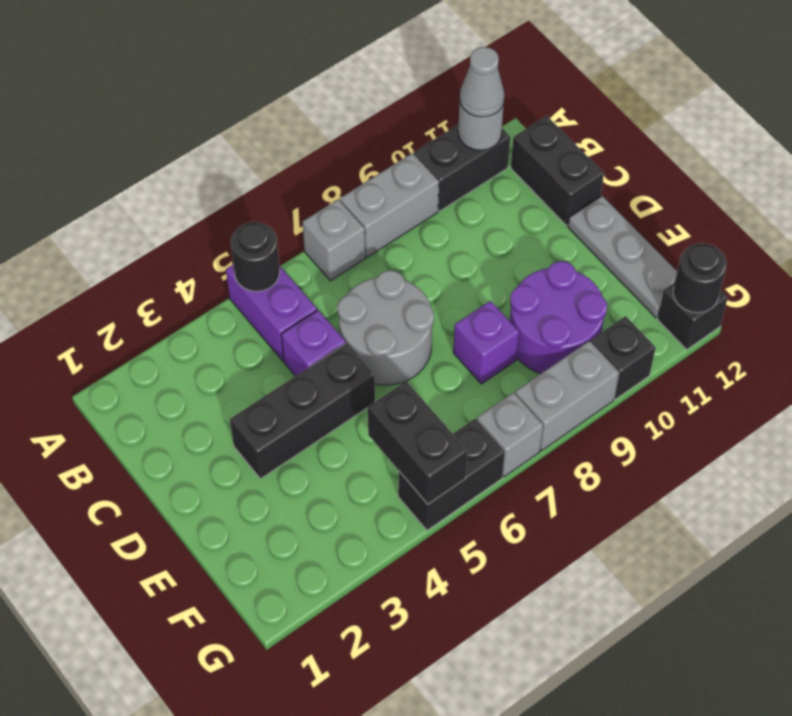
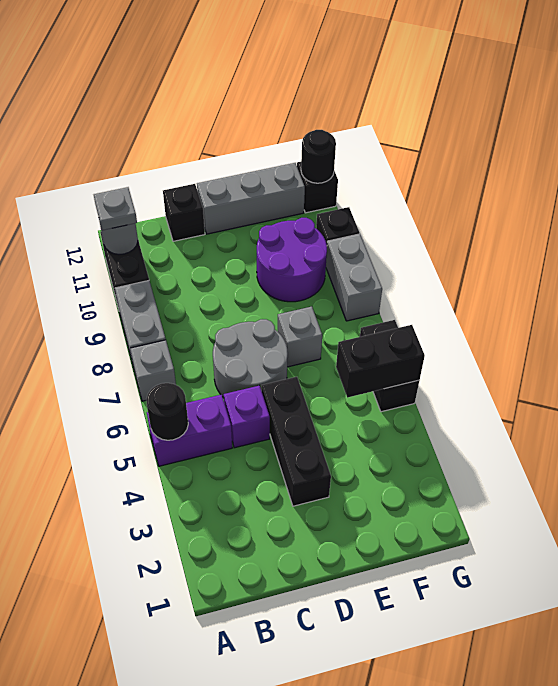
grey 1x1 cone [460,47,504,117] -> grey 1x1 plate [94,187,137,230]
black 1x2 brick [511,116,604,226] -> black 1x1 brick [163,184,205,241]
grey 1x3 plate [568,196,677,318] -> grey 1x3 brick [197,163,305,234]
purple 1x1 brick [453,301,519,384] -> none
grey 1x1 brick [477,392,543,477] -> grey 1x1 brick moved to [278,307,322,367]

